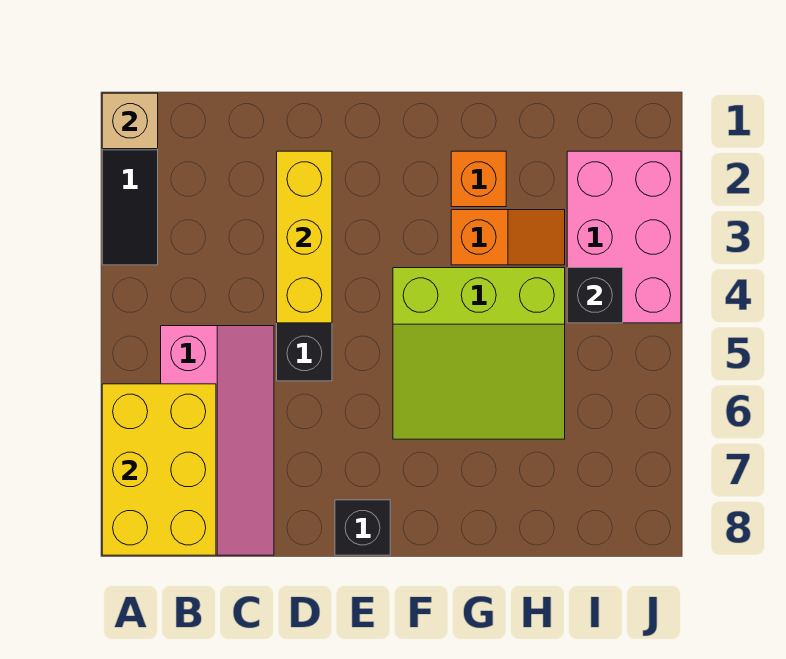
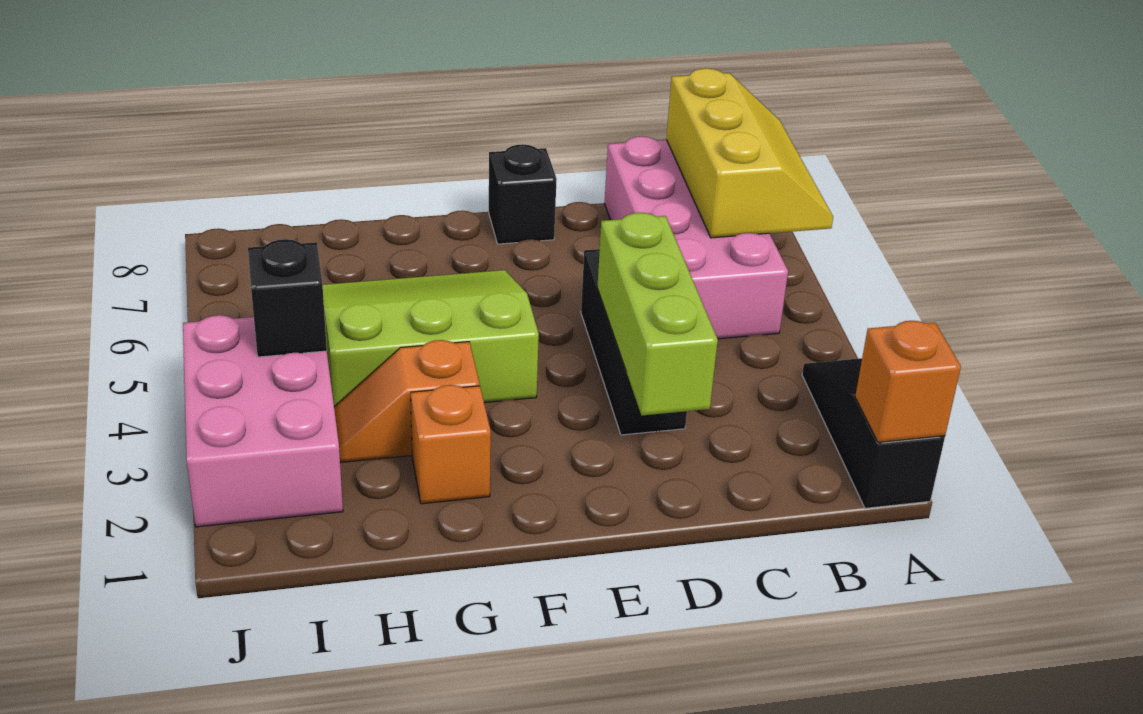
tan 1x1 brick [102,93,158,149] -> orange 1x1 brick [855,321,961,442]
yellow 2x3 brick [102,384,216,555] -> yellow 2x3 slope [666,68,833,238]
pink 2x4 slope [161,326,274,555] -> pink 2x4 brick [604,136,788,339]
yellow 1x3 brick [277,151,332,323] -> lime 1x3 brick [597,213,718,415]

